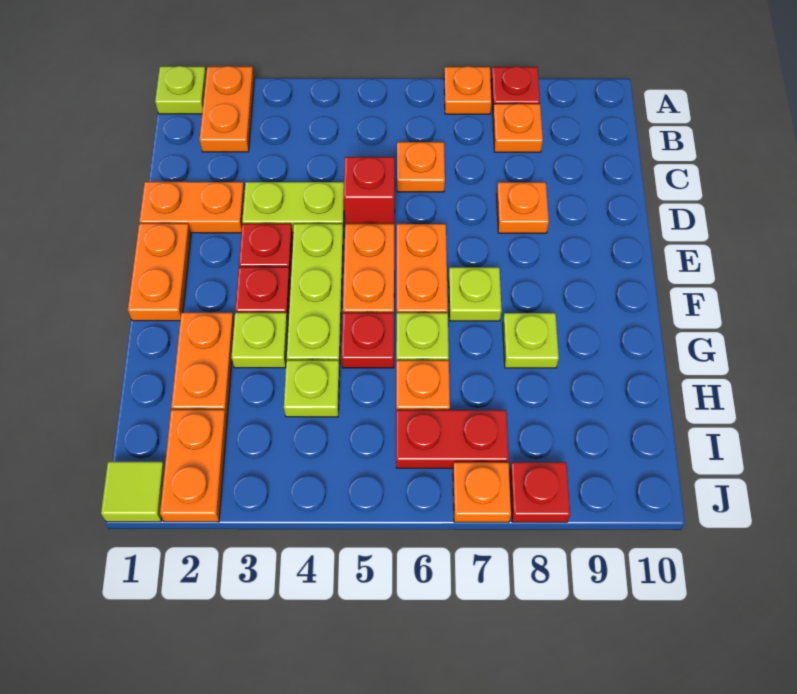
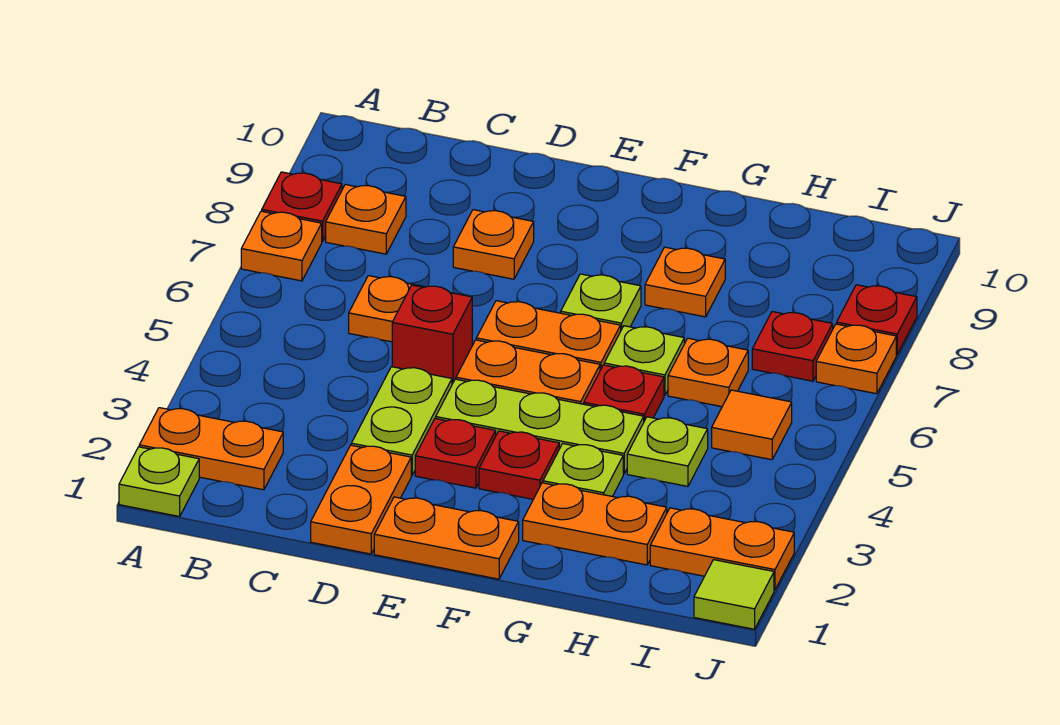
lime 1x1 plate [503,313,559,368] -> orange 1x1 plate [645,247,725,317]
none -> orange 1x1 tile [712,390,792,460]
red 1x2 plate [396,410,509,468] -> red 1x1 plate [752,312,833,381]

